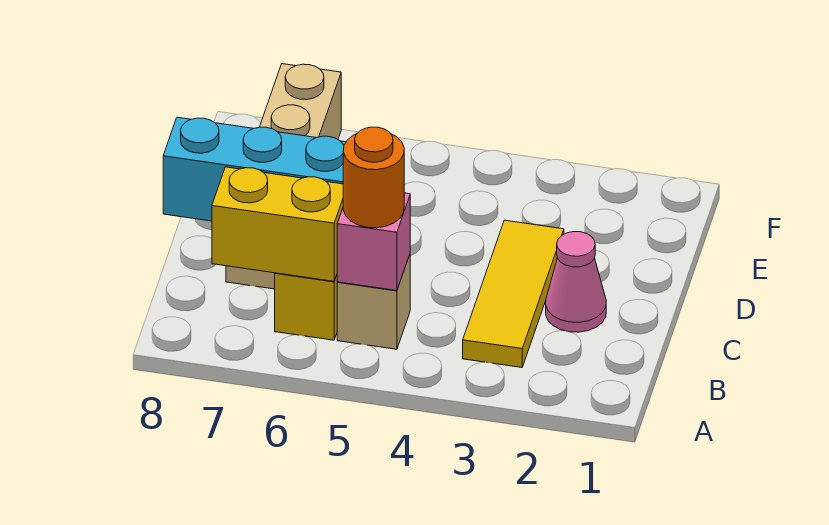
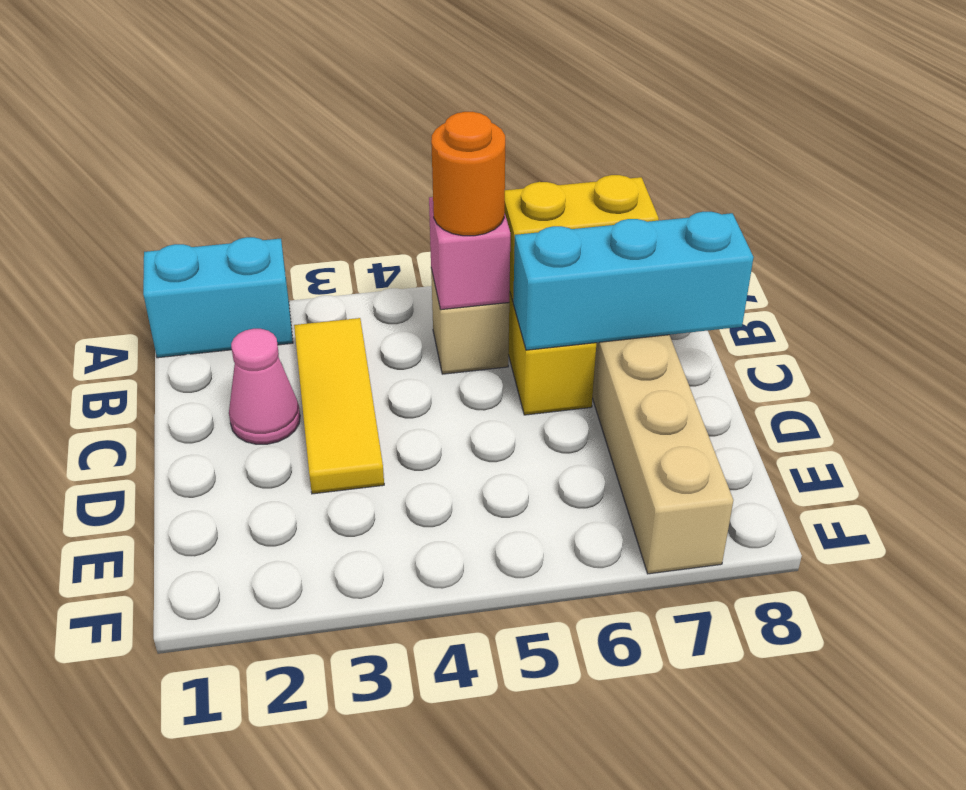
none -> cyan 1x2 brick [143,237,293,358]

